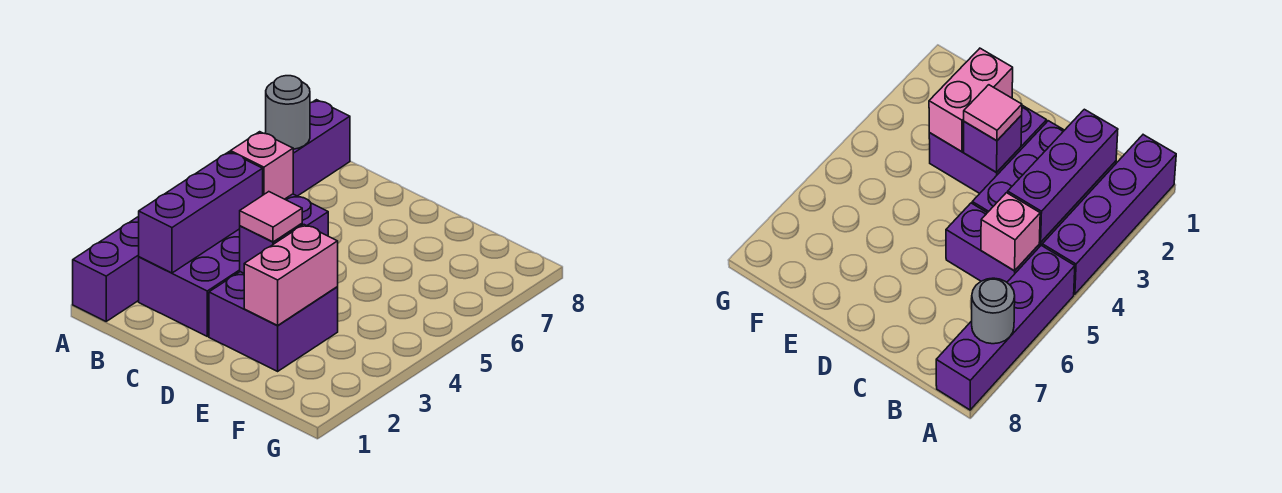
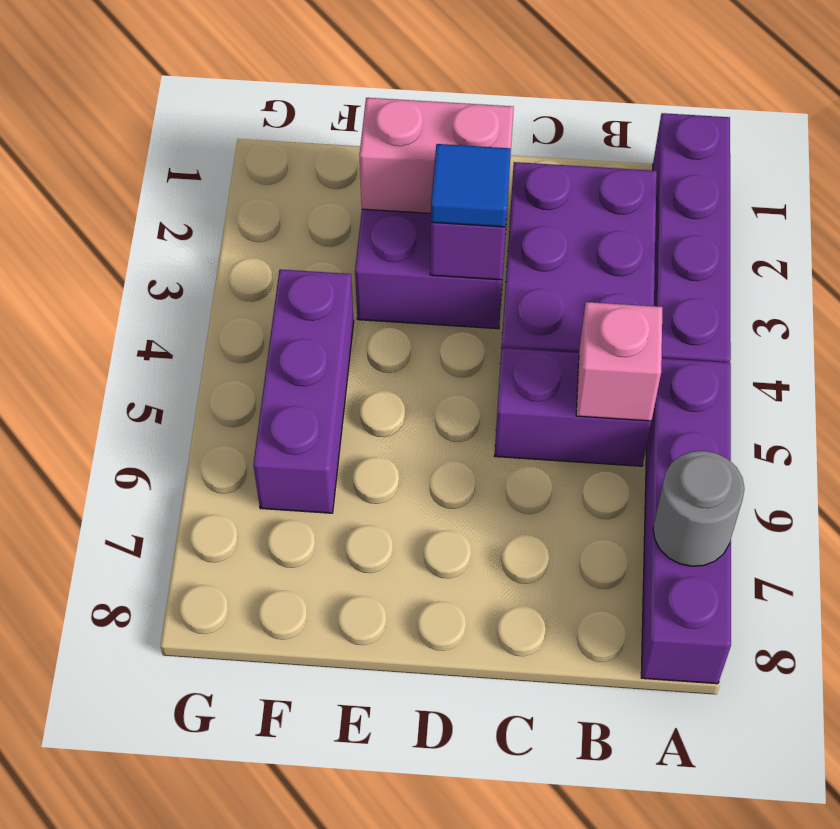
purple 1x3 brick [139,152,263,273] -> purple 1x3 brick moved to [253,269,354,513]
pink 1x1 tile [240,192,302,242] -> blue 1x1 tile [431,144,511,227]
pink 1x2 brick [244,225,338,325] -> pink 1x2 brick turned to [359,98,514,213]

